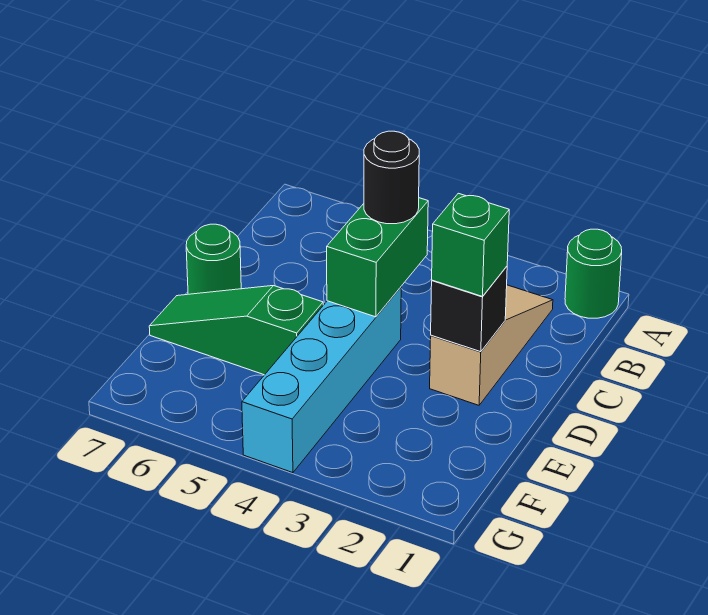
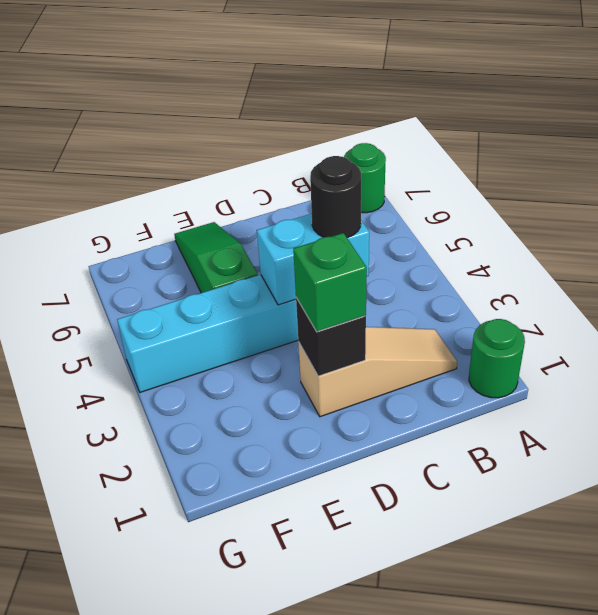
green 1x2 brick [327,198,428,317] -> cyan 1x2 brick [257,214,369,305]
green 1x1 round brick [186,224,241,294] -> green 1x1 round brick moved to [344,143,386,213]

